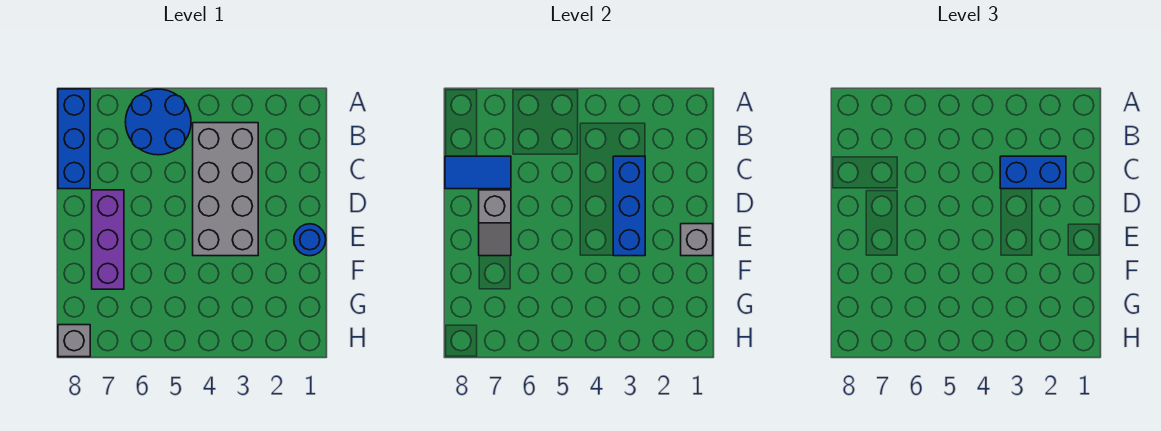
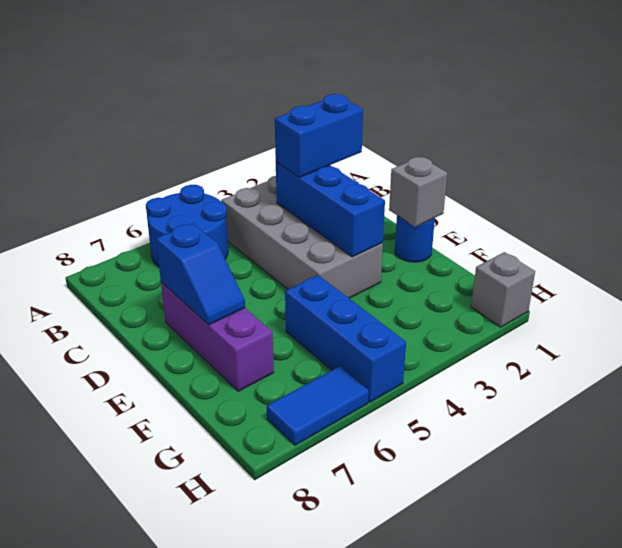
blue 1x3 brick [58,89,90,189] -> blue 1x3 brick moved to [285,275,406,402]
blue 1x2 tile [445,156,511,189] -> blue 1x2 tile moved to [266,366,369,445]
grey 1x2 slope [479,190,511,256] -> blue 1x2 slope [156,223,245,325]
grey 1x1 brick [58,325,90,357] -> grey 1x1 brick moved to [471,252,535,327]

